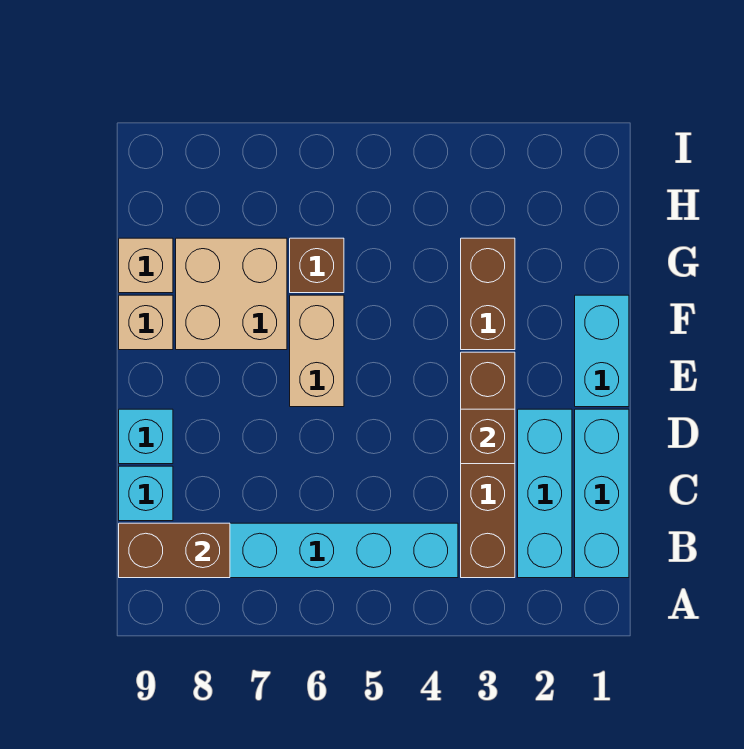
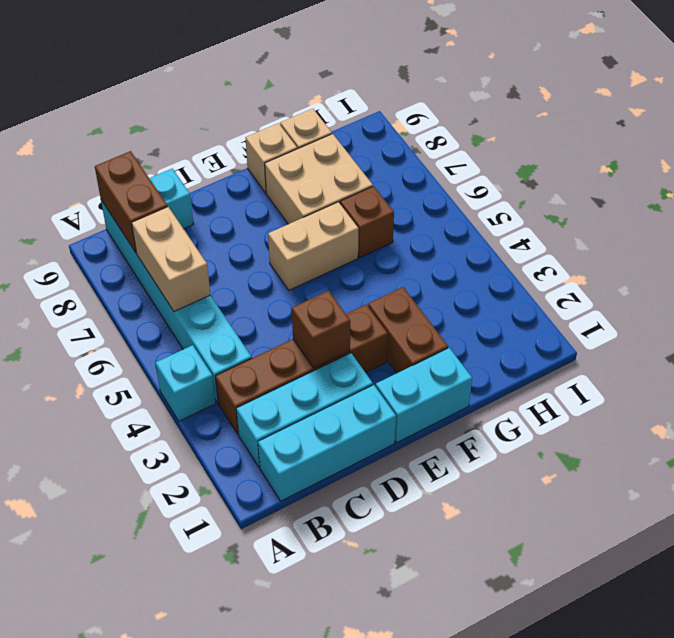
none -> tan 1x2 brick [132,207,210,311]
cyan 1x1 brick [119,409,173,464] -> cyan 1x1 brick moved to [156,345,216,421]
brown 1x2 brick [461,238,515,350] -> brown 1x2 brick turned to [368,287,448,373]

